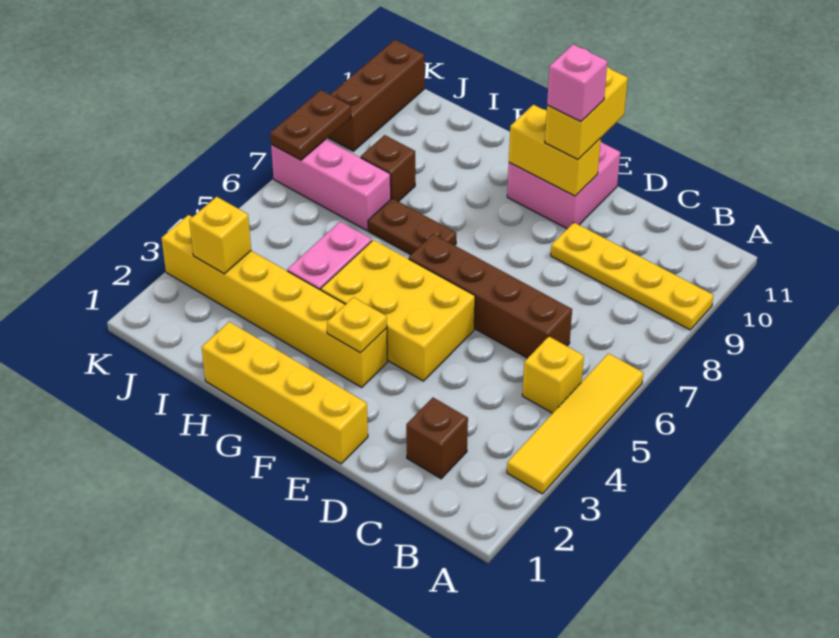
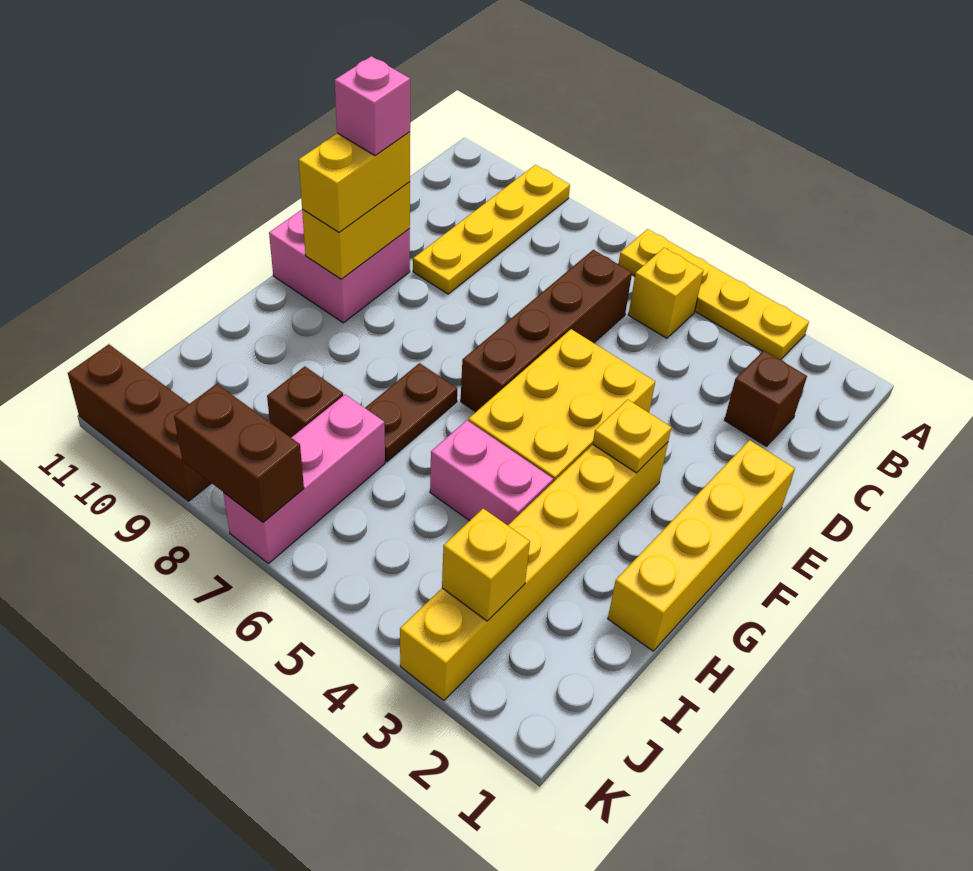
yellow 1x4 tile [507,353,643,494] -> yellow 1x4 plate [619,229,809,360]
yellow 1x2 brick [545,66,628,160] -> yellow 1x2 brick turned to [299,132,410,232]
brown 1x2 plate [270,90,351,160] -> brown 1x2 brick [174,384,304,522]

